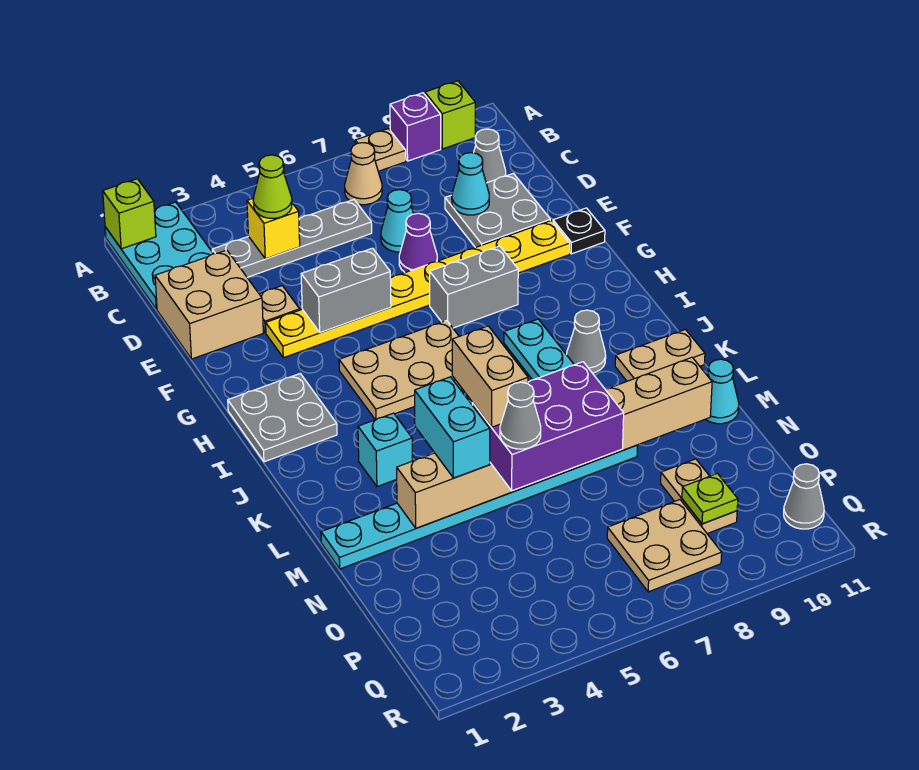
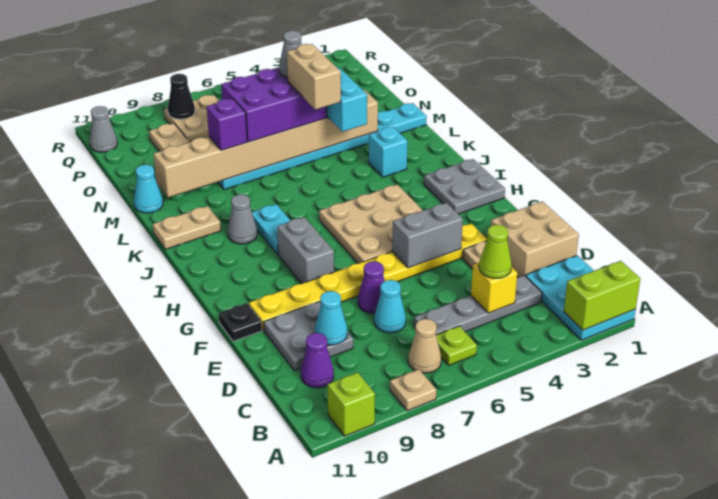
lime 1x1 brick [103,179,156,249] -> lime 1x2 brick [564,261,640,330]
purple 1x1 brick [390,93,441,161] -> purple 1x1 brick moved to [207,99,247,150]
grey 1x1 cone [474,129,506,183] -> purple 1x1 cone [301,333,334,388]
grey 1x2 brick [430,246,518,328] -> grey 1x2 brick turned to [277,217,334,283]
tan 2x3 plate [339,321,462,420] -> tan 3x3 plate [319,185,423,264]
lime 1x1 plate [682,473,738,524] -> lime 1x1 plate moved to [436,326,477,365]
none -> black 1x1 cone [168,74,195,119]

